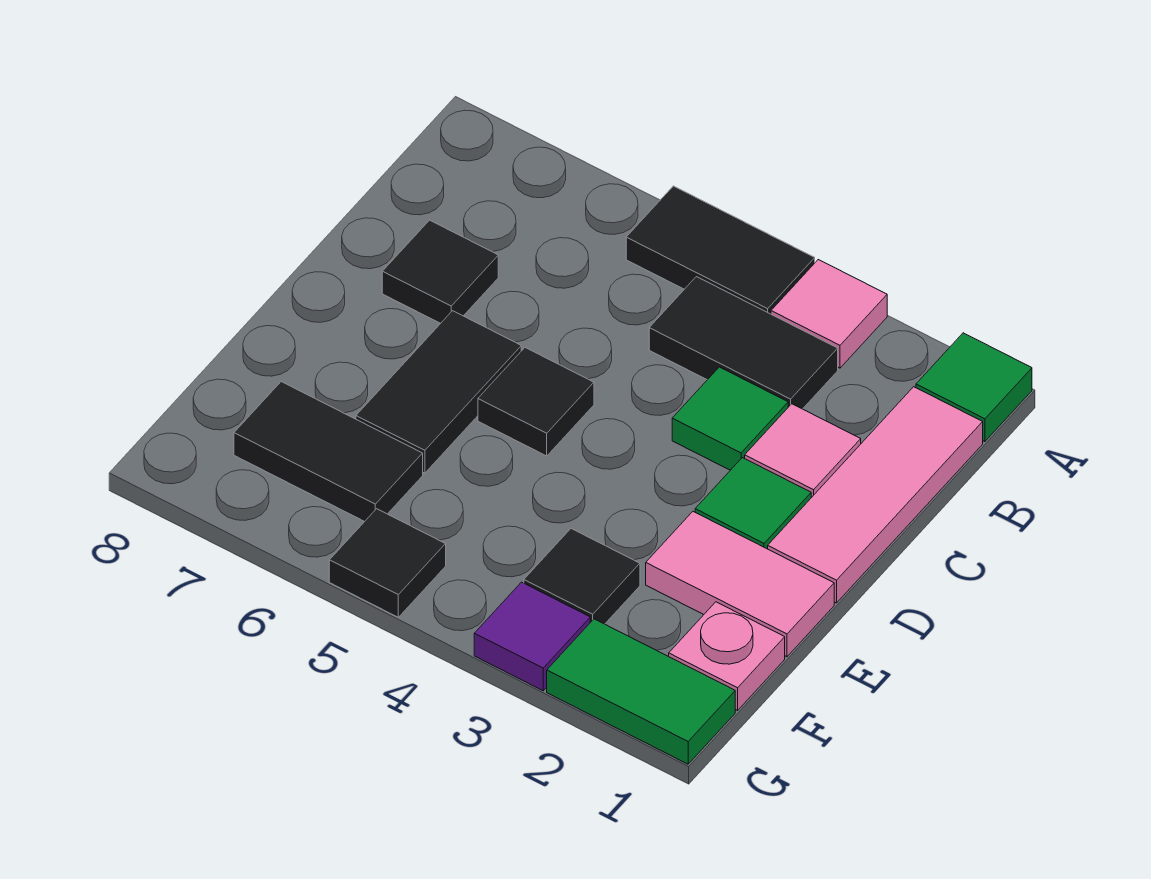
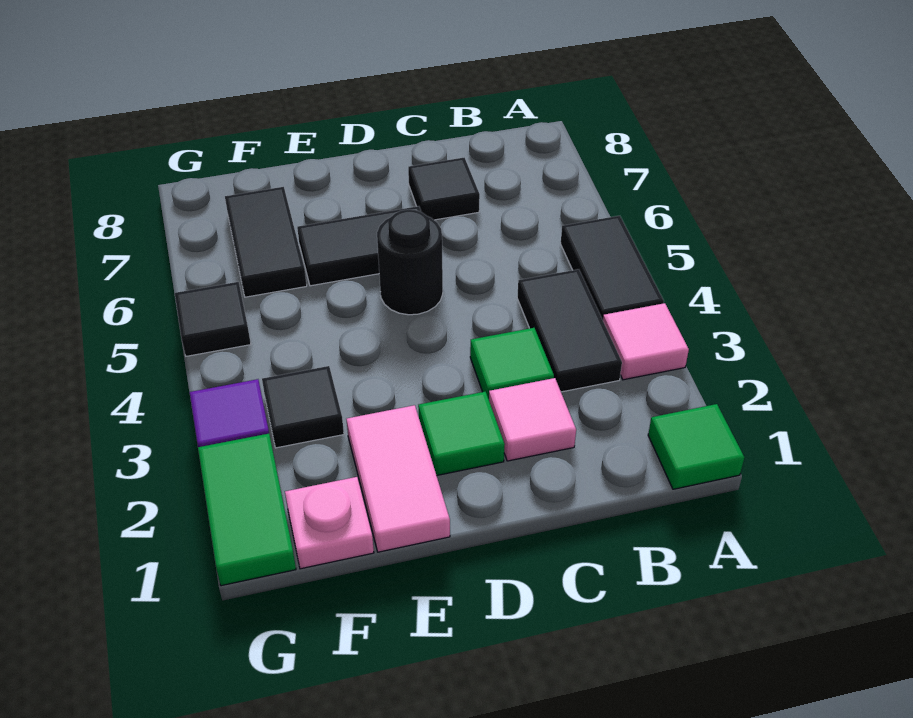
pink 1x3 tile [768,387,983,603] -> none
black 1x1 tile [478,348,594,456] -> black 1x1 round brick [377,210,443,315]

